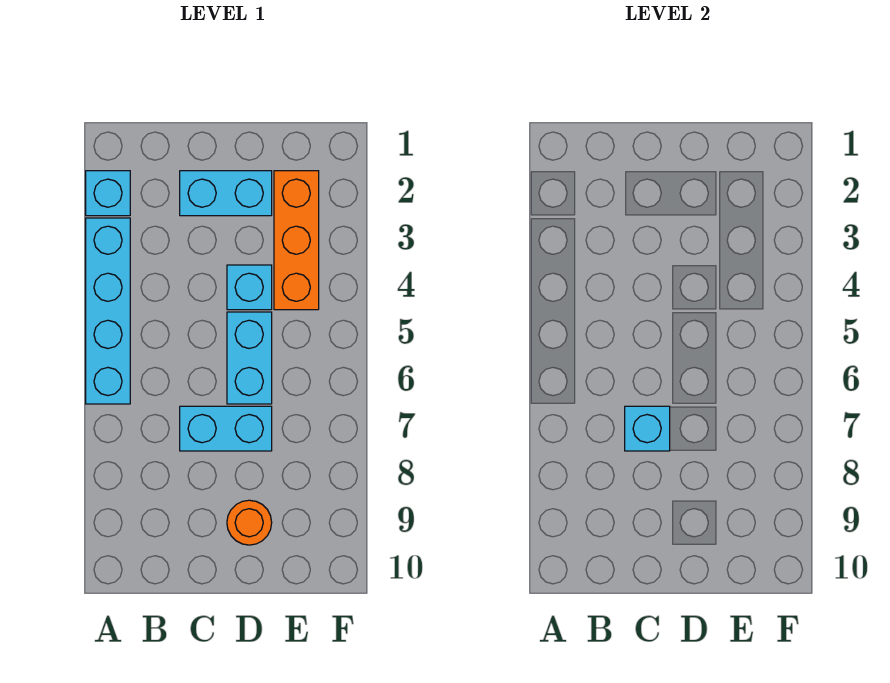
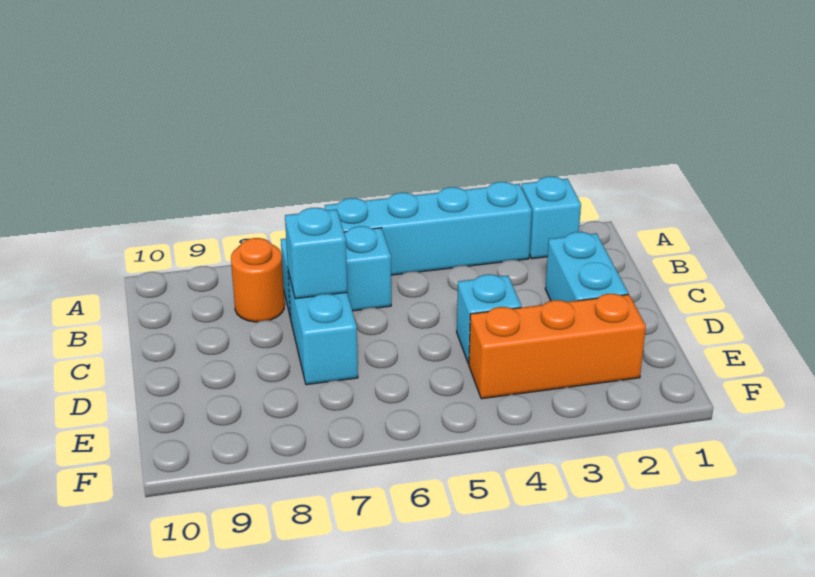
cyan 1x2 brick [227,312,272,404] -> cyan 1x2 brick moved to [281,226,391,318]
orange 1x1 round brick [227,500,272,545] -> orange 1x1 round brick moved to [231,238,285,322]

